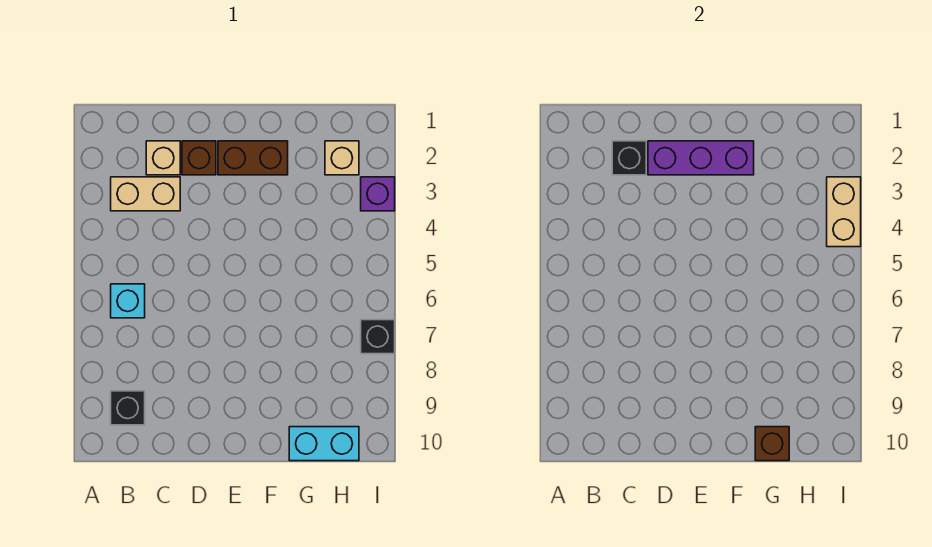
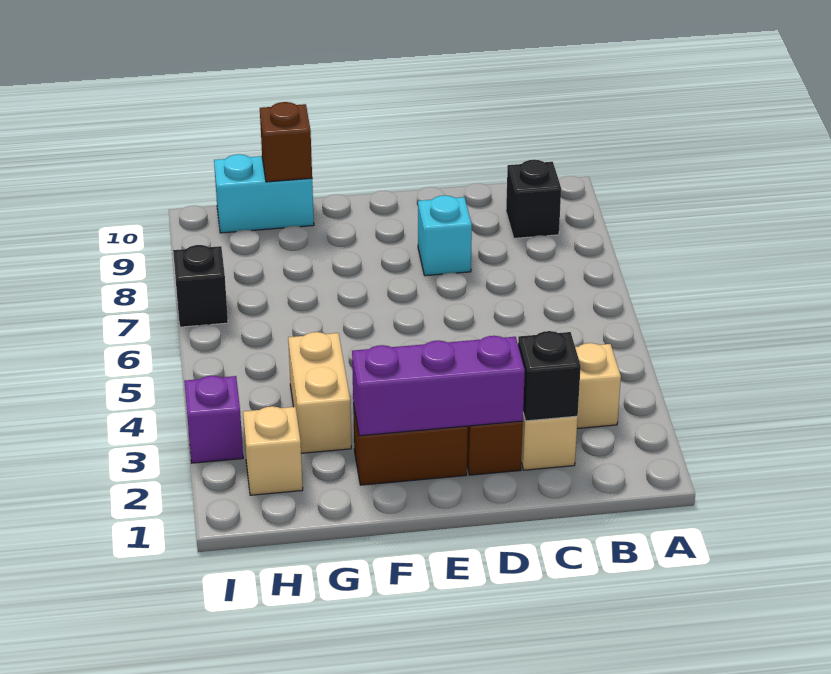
cyan 1x1 brick [111,284,145,318] -> cyan 1x1 brick moved to [418,195,472,276]
tan 1x2 brick [827,177,861,247] -> tan 1x2 brick moved to [288,332,351,453]

